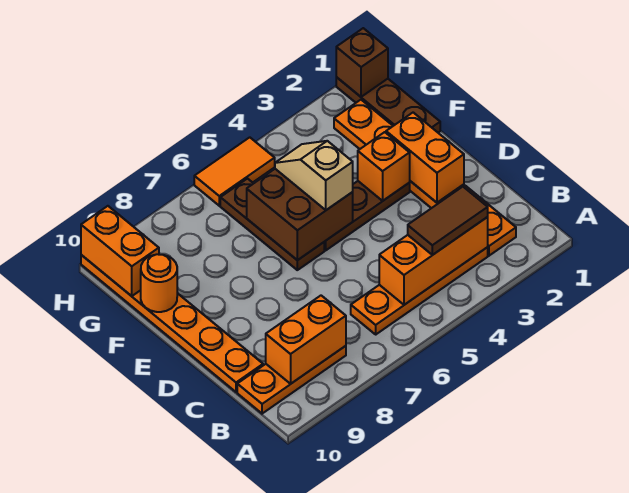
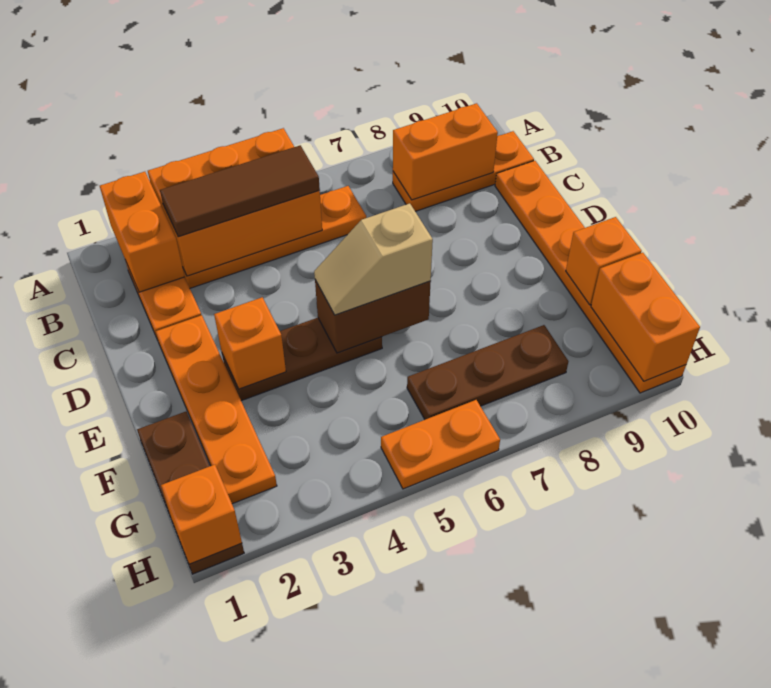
orange 1x3 brick [379,217,488,305] -> orange 2x3 brick [148,128,322,276]
brown 1x2 tile [408,187,488,255] -> brown 1x3 tile [160,145,320,237]
orange 1x2 brick [386,113,464,203] -> orange 1x2 brick moved to [100,172,185,292]
brown 2x2 brick [247,169,353,260] -> brown 1x2 brick [315,280,431,353]
tan 1x2 slope [275,141,353,210] -> tan 1x2 slope turned to [314,203,433,315]
brown 1x3 plate [220,179,324,270] -> brown 1x3 plate turned to [407,325,568,419]
orange 1x1 round brick [141,254,177,312] -> orange 1x1 brick [566,217,642,305]
brown 1x1 brick [336,28,388,97] -> orange 1x1 brick [161,465,242,564]
orange 1x2 tile [194,137,275,206] -> orange 1x2 plate [381,400,500,489]

